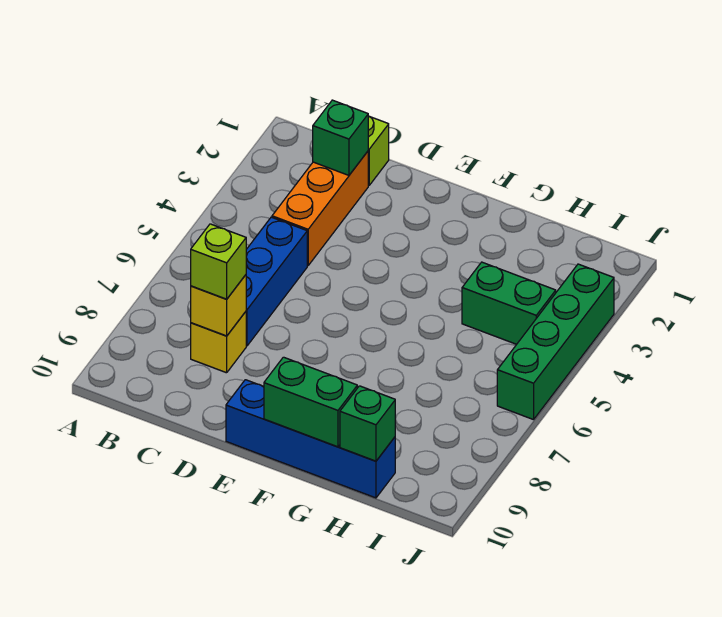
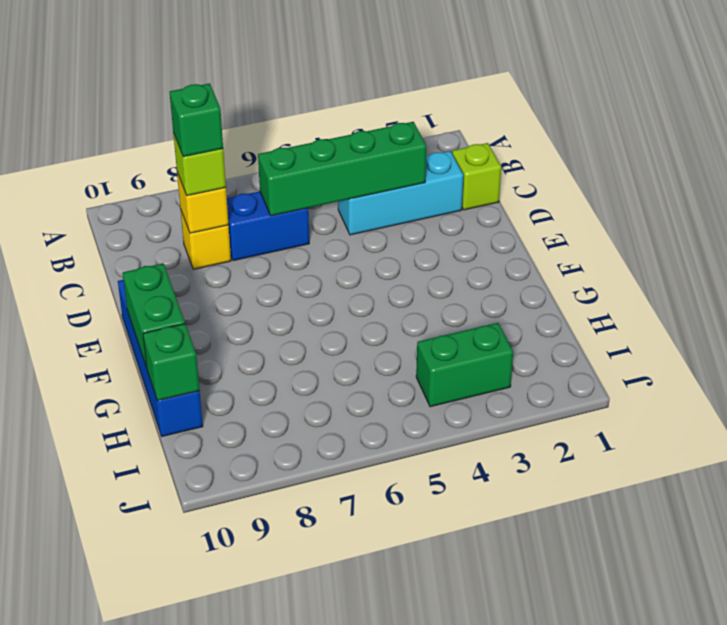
orange 1x3 brick [272,151,368,266] -> cyan 1x3 brick [338,151,464,235]
green 1x1 brick [313,100,368,175] -> green 1x1 brick moved to [170,83,223,157]
blue 1x3 brick [246,217,307,346] -> blue 1x2 brick [227,191,309,261]
green 1x2 brick [462,262,556,344] -> green 1x2 brick turned to [416,323,513,407]
green 1x4 brick [497,264,614,420] -> green 1x4 brick moved to [258,122,426,216]

